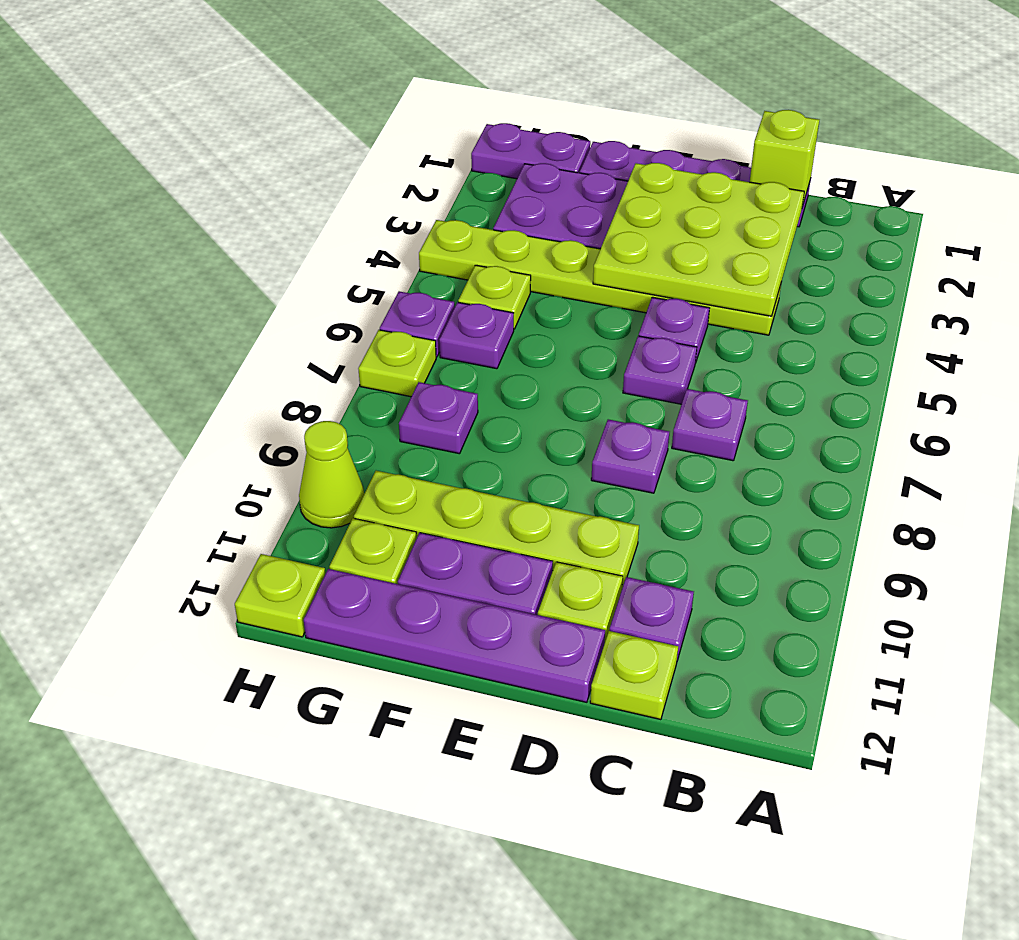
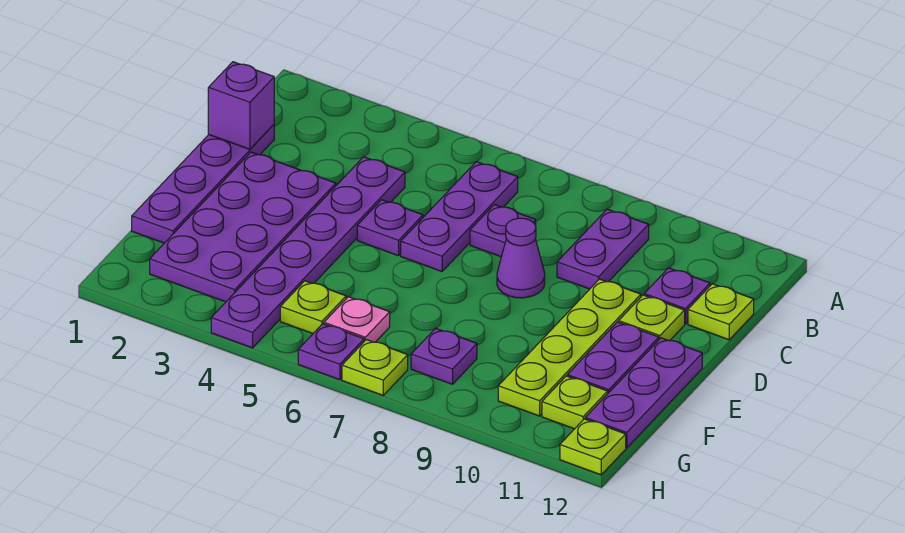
lime 1x1 brick [750,110,819,207] -> purple 1x1 brick [208,62,274,149]
lime 3x3 plate [593,163,804,316] -> none
lime 1x6 plate [419,220,781,335] -> purple 1x6 plate [211,157,405,348]
purple 1x1 plate [623,336,697,404] -> purple 1x3 plate [401,162,518,271]
purple 1x1 plate [591,419,669,493] -> purple 1x1 cone [497,218,545,298]
purple 1x4 plate [304,569,605,702] -> purple 1x3 plate [585,338,702,448]
purple 1x2 plate [471,123,590,179] -> purple 1x2 plate moved to [557,209,649,289]
purple 1x1 plate [439,302,514,369] -> pink 1x1 plate [324,297,390,342]
lime 1x1 cone [299,421,364,528] -> none

